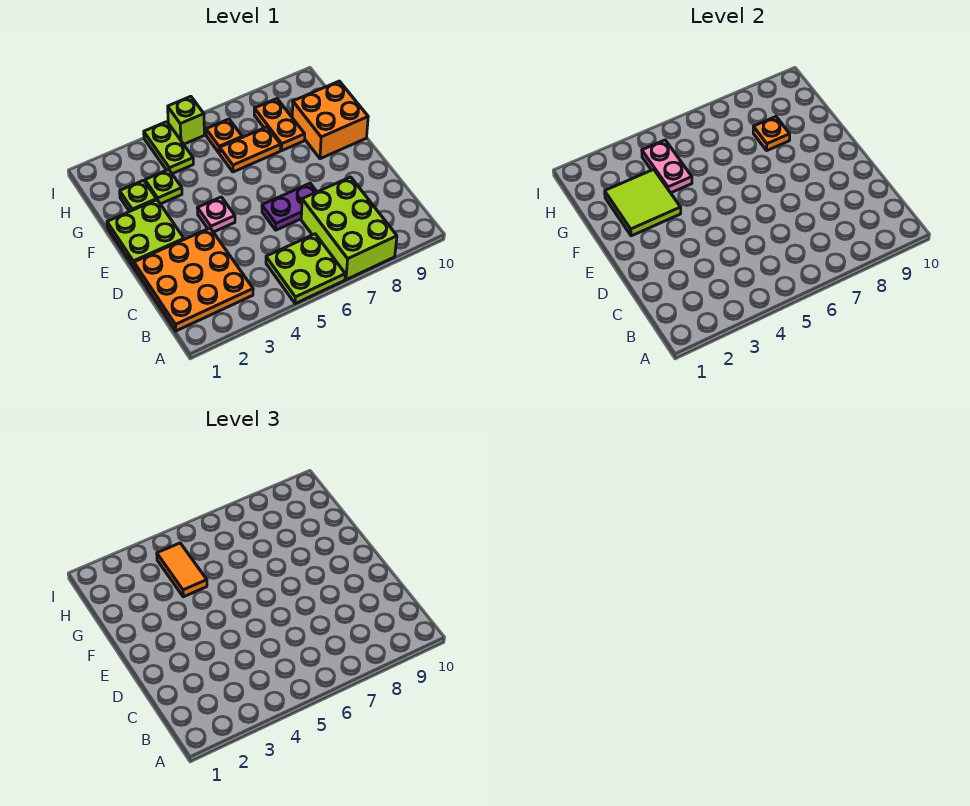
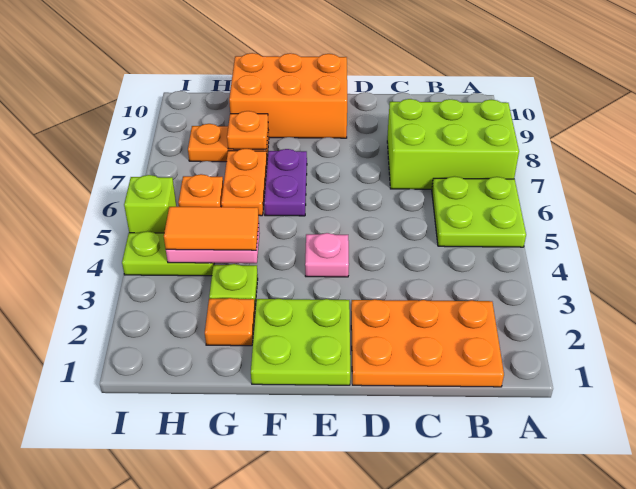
orange 3x3 plate [134,228,253,331] -> orange 2x3 plate [351,299,504,387]
purple 1x2 plate [262,183,317,230] -> purple 1x2 plate moved to [264,149,307,216]
lime 2x2 tile [605,169,681,236] -> none
orange 2x2 brick [292,81,368,159] -> orange 2x3 brick [229,53,347,138]
lime 1x1 plate [120,180,157,211] -> orange 1x1 plate [205,298,255,346]

